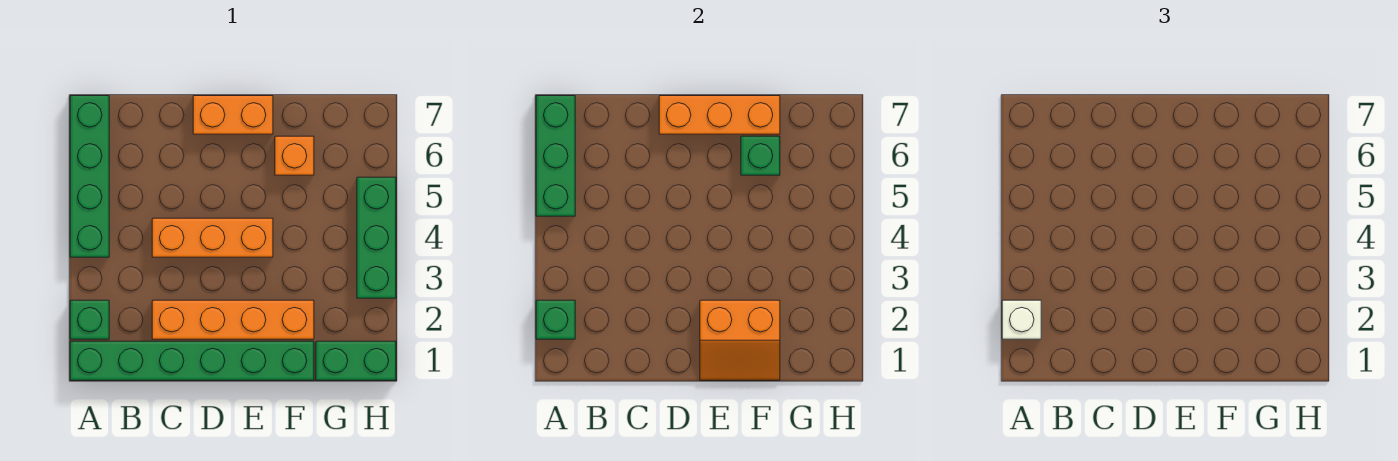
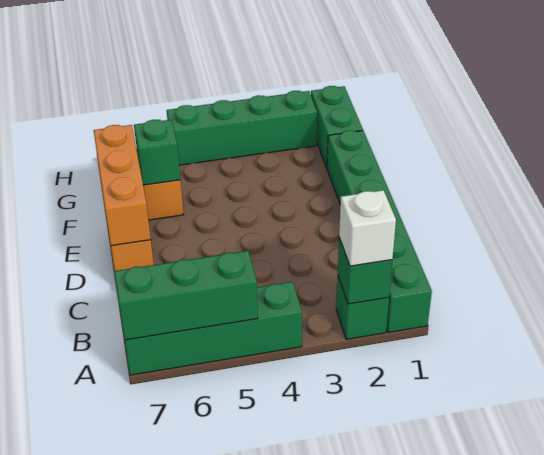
orange 1x4 brick [152,300,314,339] -> none
orange 1x3 brick [152,218,273,257] -> none
orange 2x2 slope [700,300,780,380] -> none
green 1x3 brick [357,177,396,298] -> green 1x4 brick [167,91,317,165]

